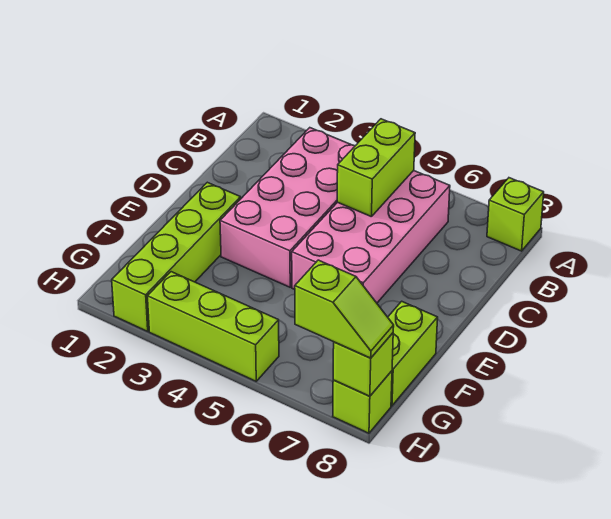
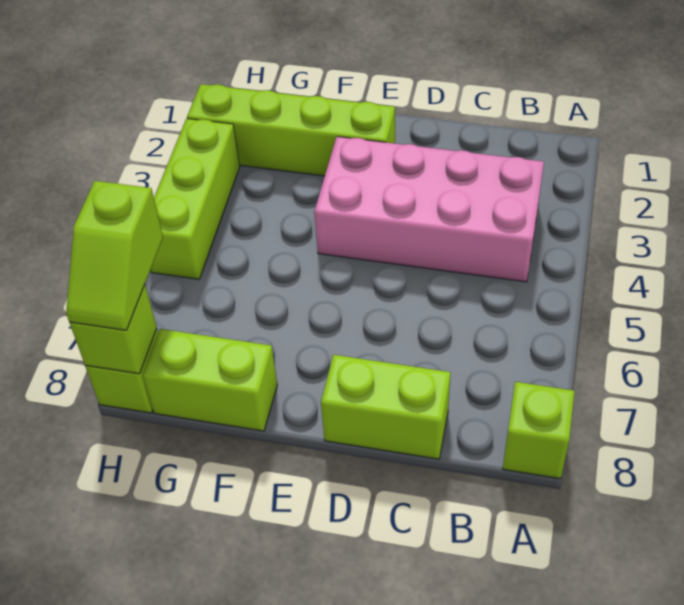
pink 2x4 brick [292,171,450,303] -> none
lime 1x2 brick [337,119,415,217] -> lime 1x2 brick moved to [321,355,451,459]

